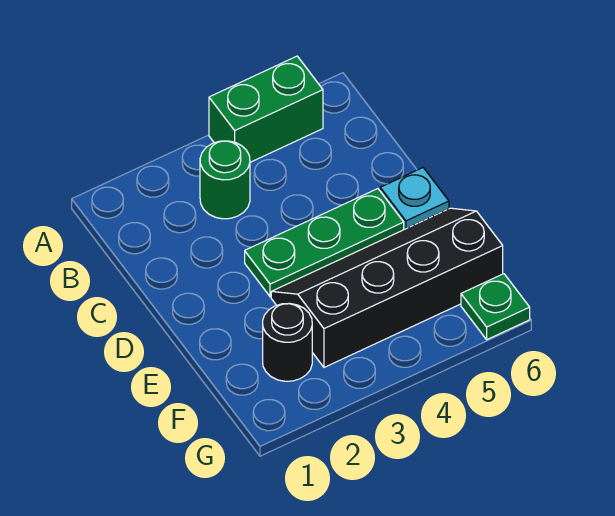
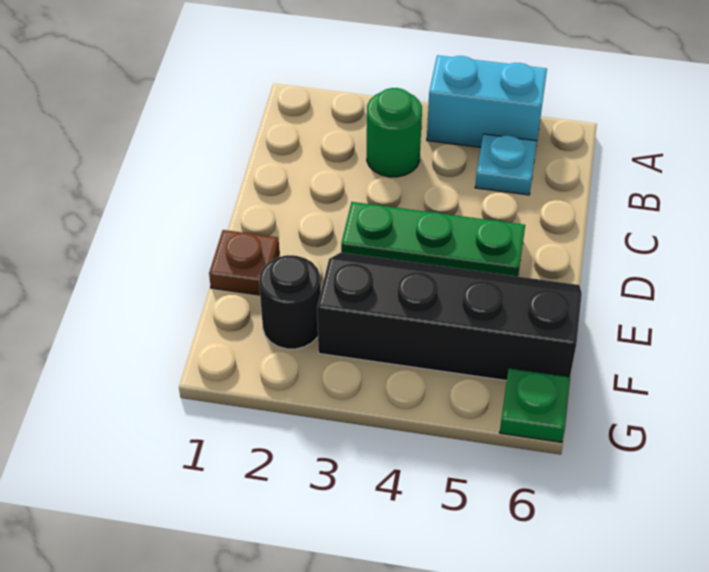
green 1x2 brick [209,56,323,162] -> cyan 1x2 brick [427,55,547,147]
cyan 1x1 plate [380,168,449,229] -> cyan 1x1 plate moved to [475,134,537,195]
none -> brown 1x1 plate [209,230,279,295]

